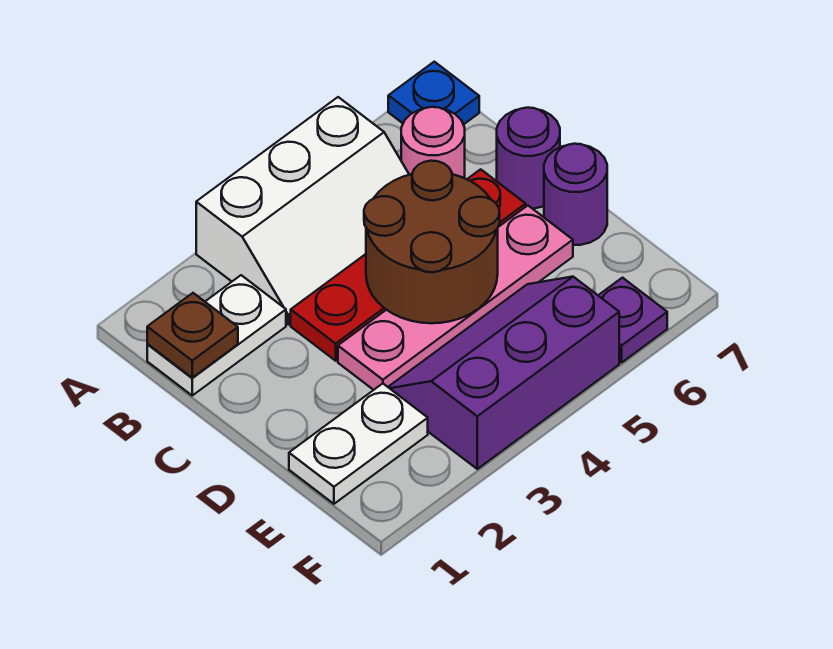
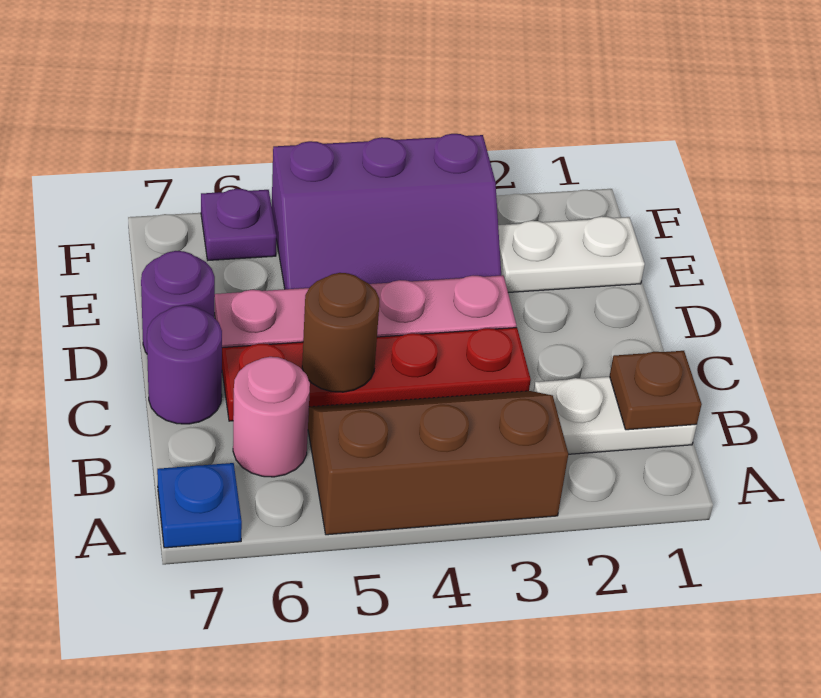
white 2x3 slope [196,97,409,325] -> brown 2x3 slope [308,391,568,535]
brown 2x2 round brick [364,161,500,323] -> brown 1x1 round brick [302,273,379,392]

